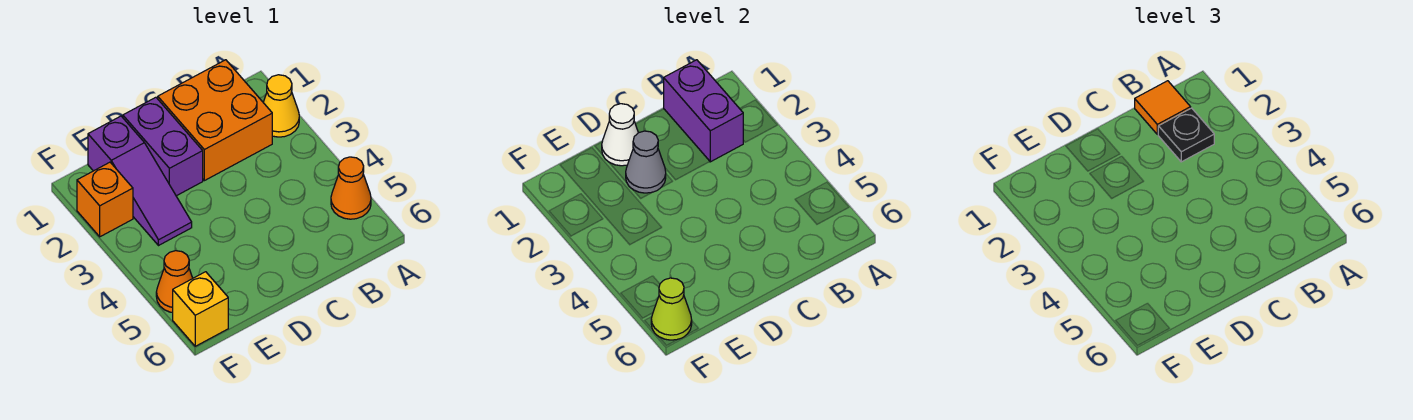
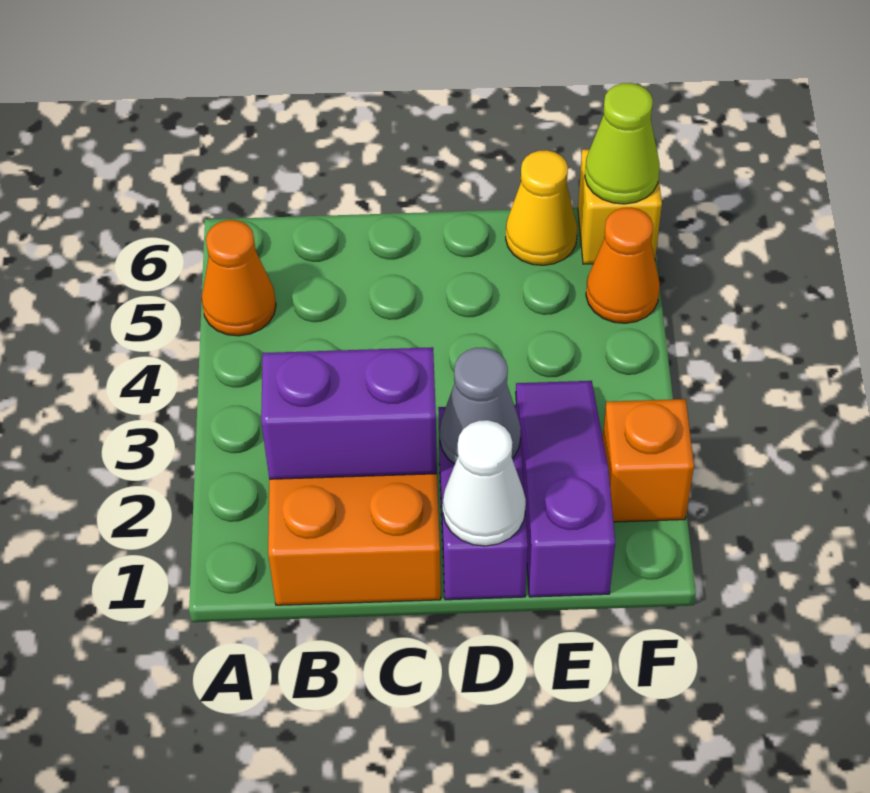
yellow 1x1 cone [263,75,299,137] -> yellow 1x1 cone moved to [506,150,577,265]
purple 1x2 brick [664,60,743,162] -> purple 1x2 brick turned to [261,347,437,479]
orange 1x1 tile [1135,81,1191,134] -> none
black 1x1 plate [1158,108,1214,162] -> none

